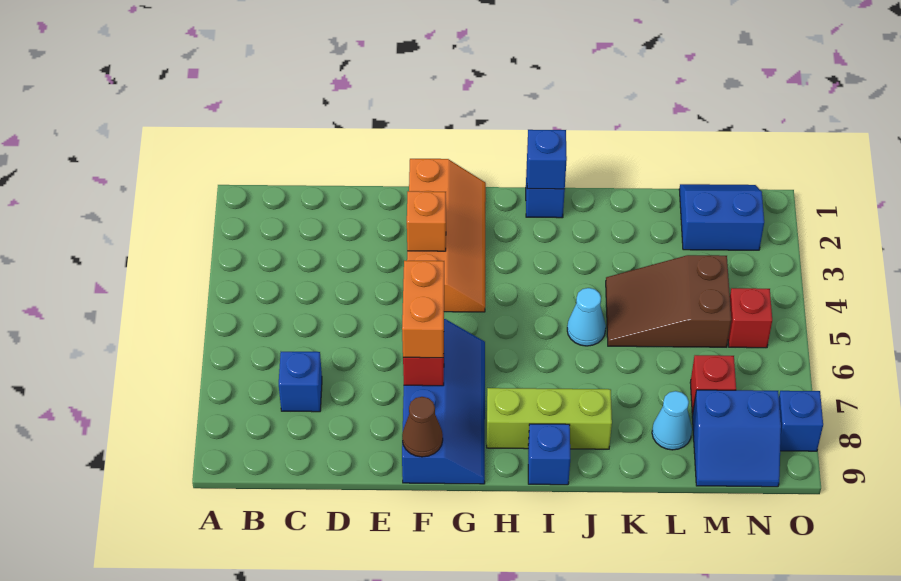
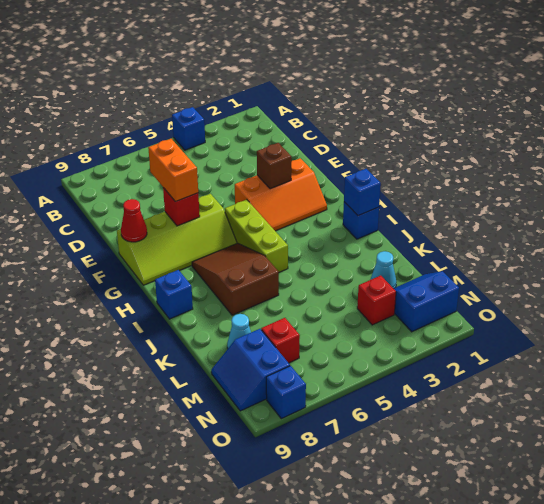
blue 1x1 brick [279,352,322,412] -> blue 1x1 brick moved to [172,107,205,150]
orange 2x4 slope [407,159,486,312] -> orange 2x3 slope [235,158,327,231]
orange 1x1 brick [407,191,446,251] -> brown 1x1 brick [257,143,292,189]
blue 2x4 slope [402,319,485,484] -> lime 2x4 slope [117,194,237,285]
orange 1x2 brick [402,261,444,358] -> orange 1x2 brick turned to [148,139,198,202]
brown 1x1 cone [402,397,443,457] -> red 1x1 cone [121,199,147,242]
lime 1x3 brick [487,388,612,449] -> lime 1x3 brick moved to [225,200,288,272]
cyan 1x1 cone [567,288,606,346] -> cyan 1x1 cone moved to [370,251,396,288]
brown 2x3 slope [606,255,731,347] -> brown 2x3 slope moved to [192,243,279,315]
blue 2x2 slope [679,184,764,250] -> blue 2x2 slope turned to [393,271,459,332]
red 1x1 brick [728,288,772,348] -> red 1x1 brick moved to [357,276,396,325]

